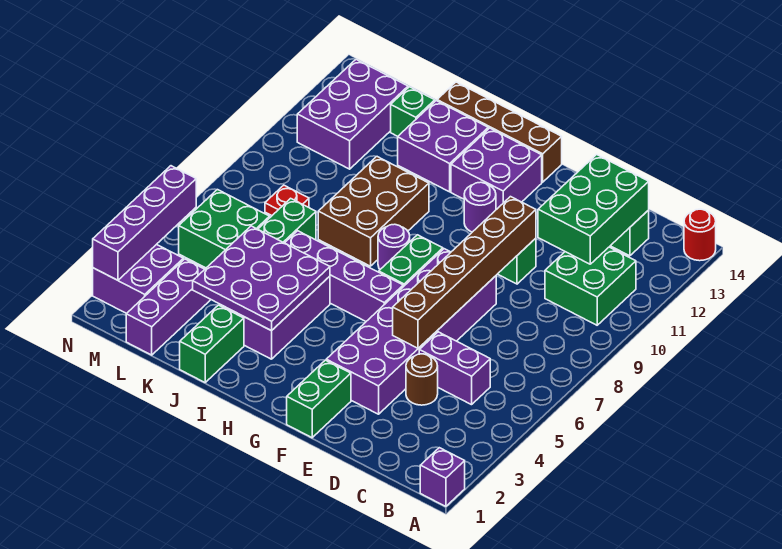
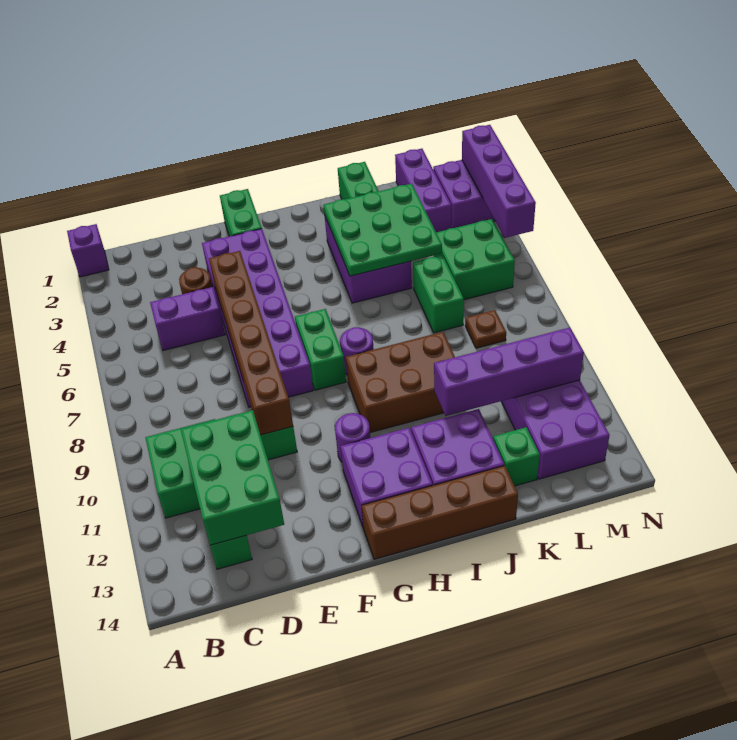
red 1x1 round brick [684,209,716,261] -> none
purple 1x4 brick [285,231,403,321] -> purple 1x4 brick moved to [434,328,584,416]
purple 3x3 plate [193,226,330,331] -> green 3x3 plate [323,184,442,276]
brown 2x3 brick [318,157,429,266] -> brown 2x3 brick turned to [346,332,455,433]
red 1x1 plate [265,185,309,215] -> brown 1x1 plate [465,310,506,348]

